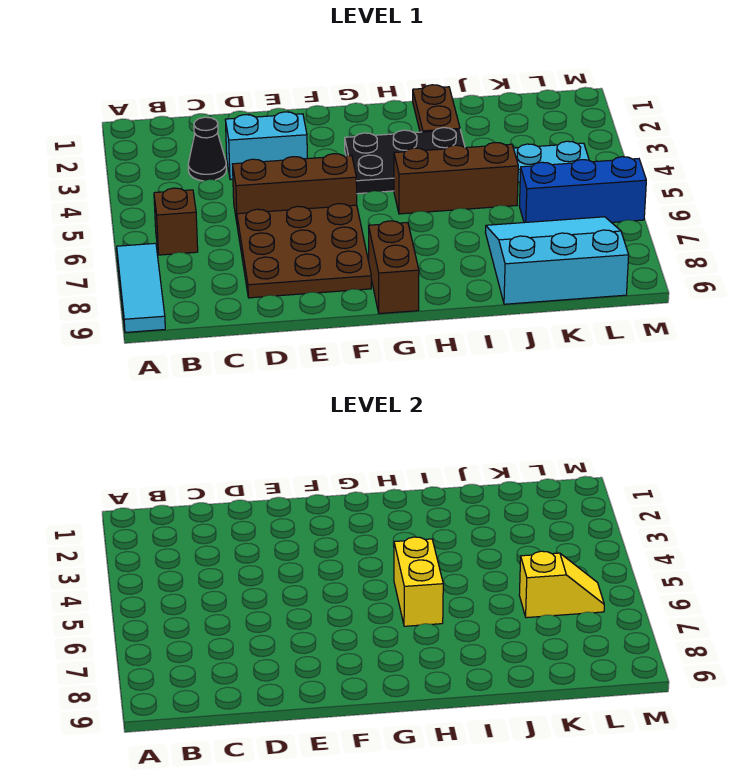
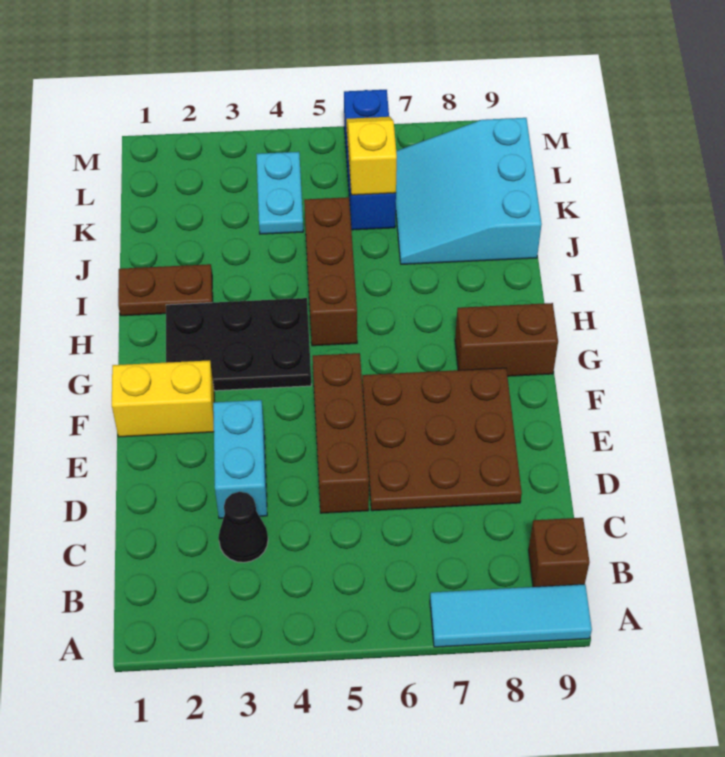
brown 1x1 brick [154,188,198,255] -> brown 1x1 brick moved to [529,518,589,587]
black 2x3 plate [345,128,465,194] -> black 2x3 plate turned to [166,298,311,391]
yellow 1x2 brick [394,537,443,626] -> yellow 1x2 brick moved to [112,360,214,437]

